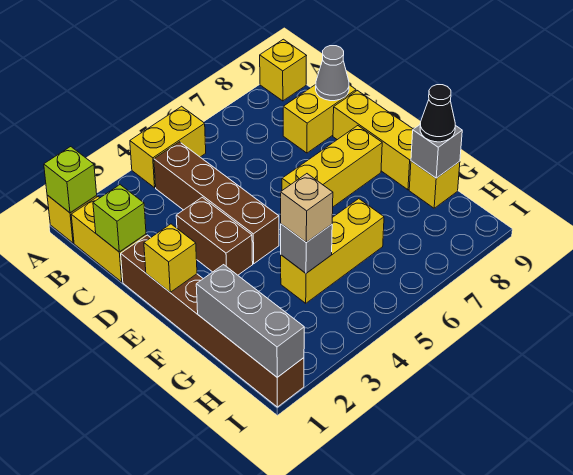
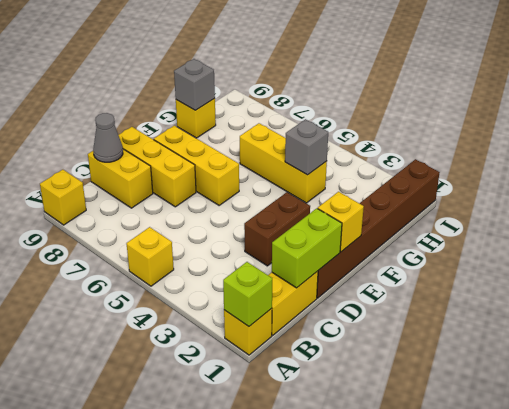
yellow 1x2 brick [130,106,206,188] -> yellow 1x1 brick [126,227,174,286]
brown 1x4 brick [154,142,279,264] -> none
lime 1x1 brick [93,185,146,252] -> lime 1x2 brick [272,208,342,288]
yellow 1x3 brick [333,91,413,190] -> yellow 1x3 brick turned to [119,127,196,207]
grey 1x3 brick [196,265,304,377] -> none
tan 1x1 brick [281,174,333,242] -> none
black 1x1 cone [420,85,455,142] -> none

